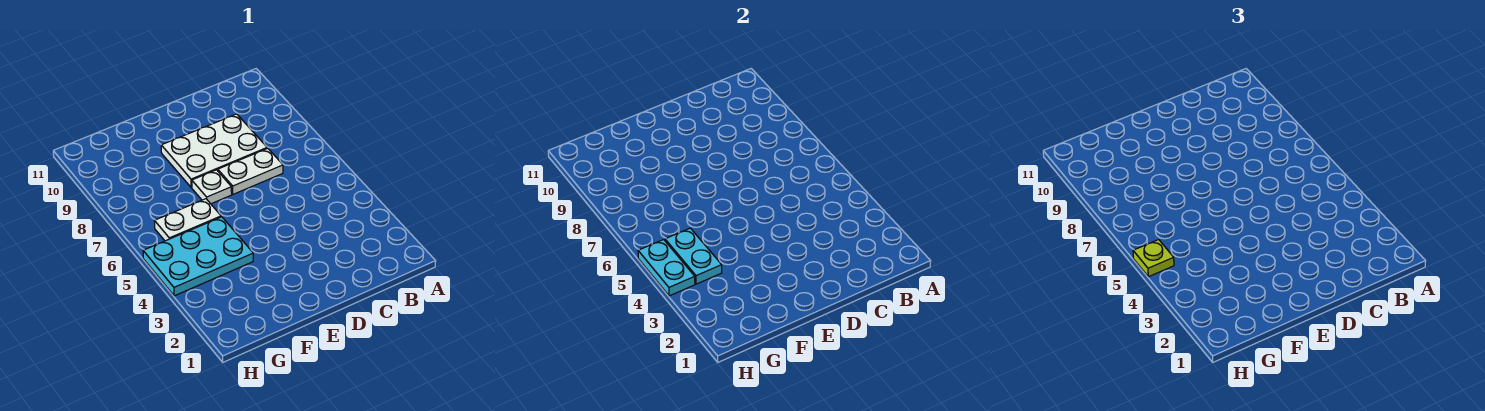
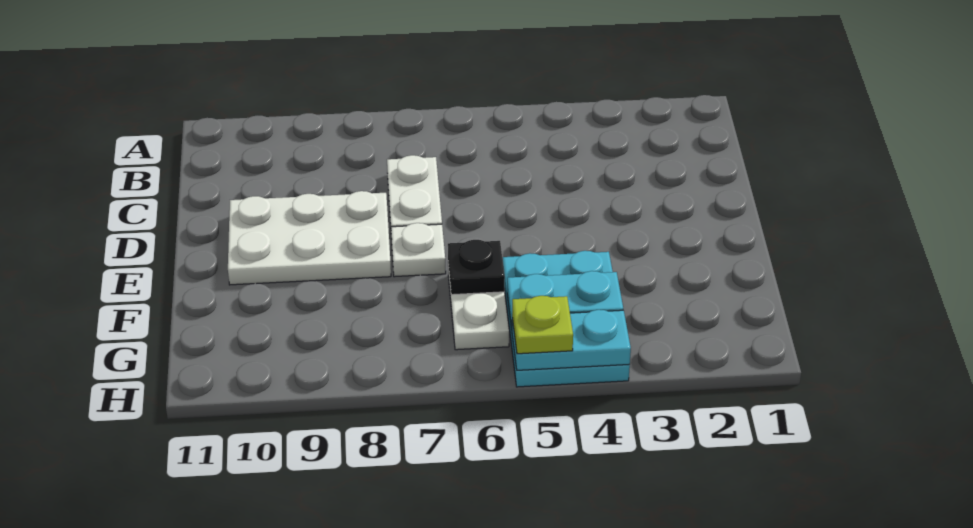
white 2x3 plate [161,114,267,187] -> white 2x3 plate turned to [228,191,391,285]
none -> black 1x1 plate [448,240,505,295]

